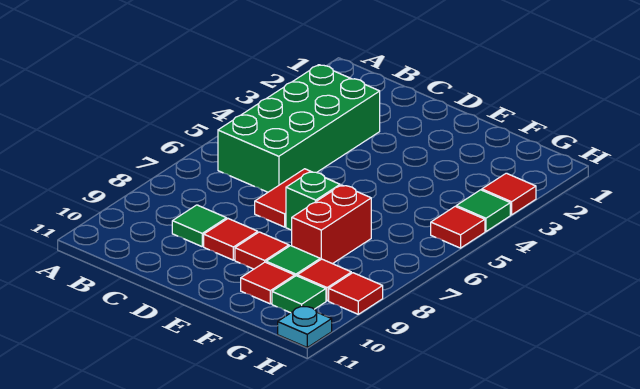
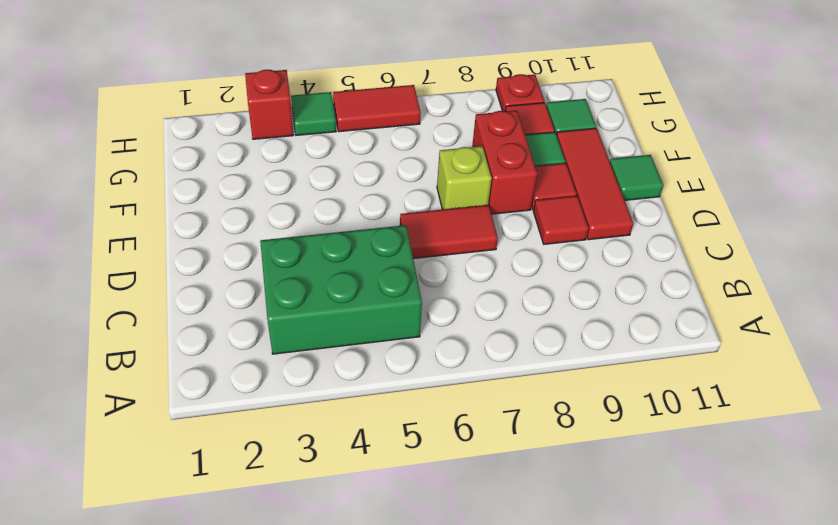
green 2x4 brick [218,65,380,192] -> green 2x3 brick [260,225,422,354]
green 1x1 tile [172,205,227,246] -> green 1x1 tile moved to [610,155,663,200]
green 1x1 brick [286,172,340,230] -> lime 1x1 brick [437,146,492,209]
red 1x2 brick [292,185,371,264] -> red 1x2 brick turned to [472,111,537,214]
red 1x1 tile [241,262,295,304] -> red 1x3 tile [557,128,633,240]
red 1x1 tile [482,173,536,215] -> red 1x1 brick [245,70,293,139]
red 1x1 tile [431,206,485,248] -> red 1x2 tile [333,85,421,132]
red 1x1 tile [329,273,383,314] -> red 1x1 plate [496,74,545,111]
cyan 1x1 plate [278,306,332,347] -> none

